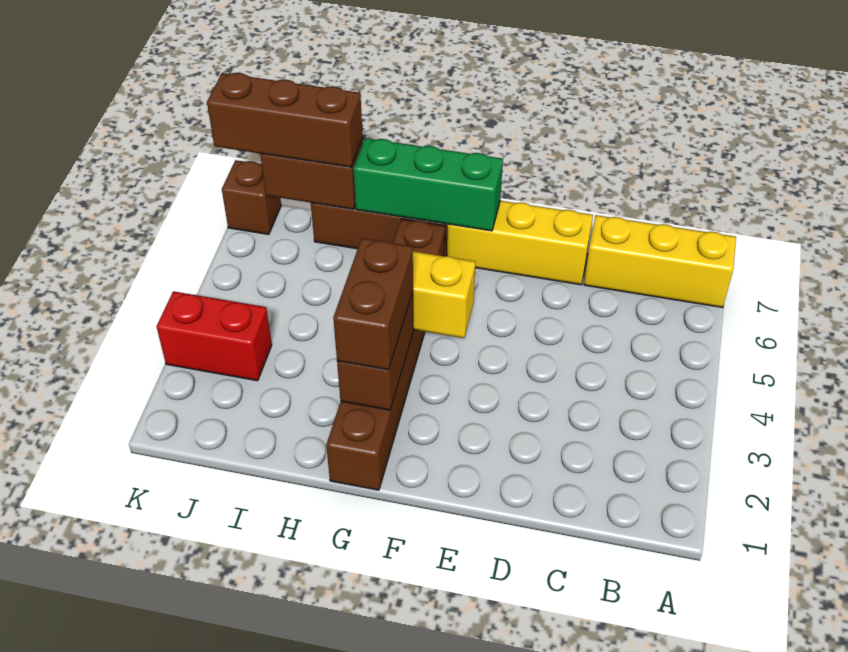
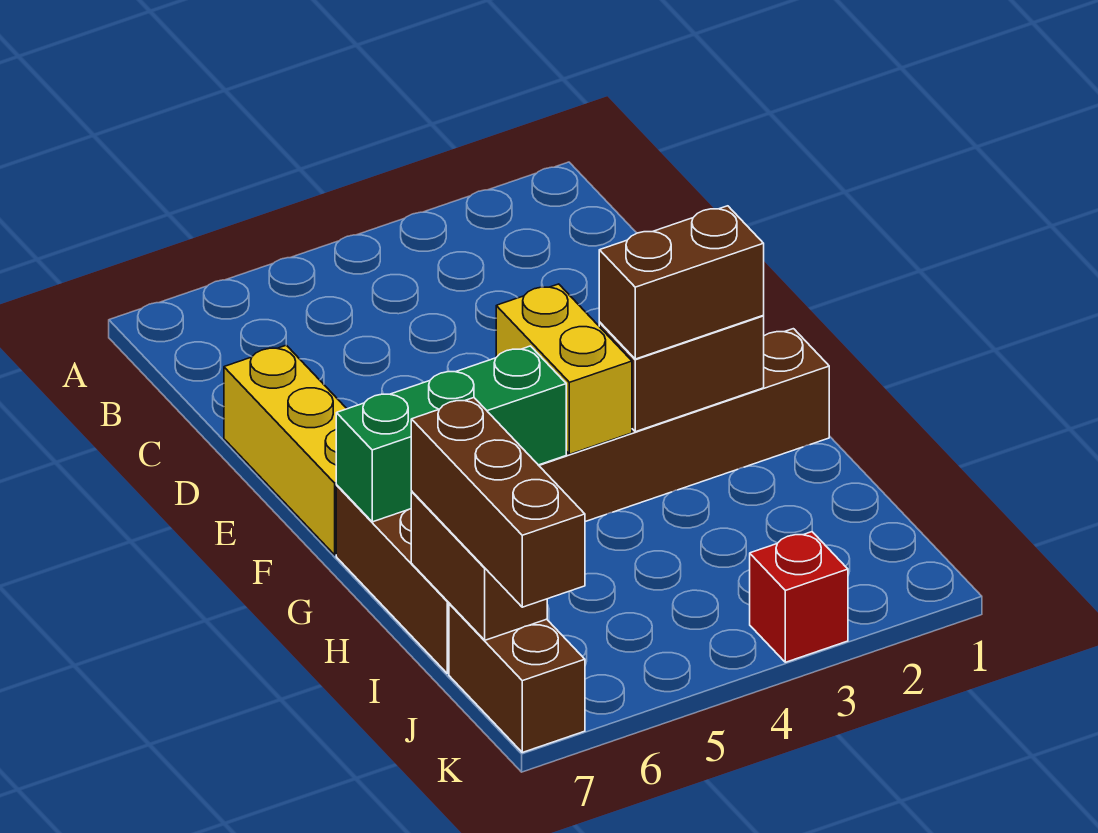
yellow 1x3 brick [584,215,736,308] -> none
green 1x3 brick [353,138,503,231] -> green 1x3 brick turned to [336,346,566,522]
red 1x2 brick [156,291,272,381] -> red 1x1 brick [750,532,848,662]
brown 1x1 brick [222,160,281,234] -> brown 1x2 brick [449,603,585,752]

